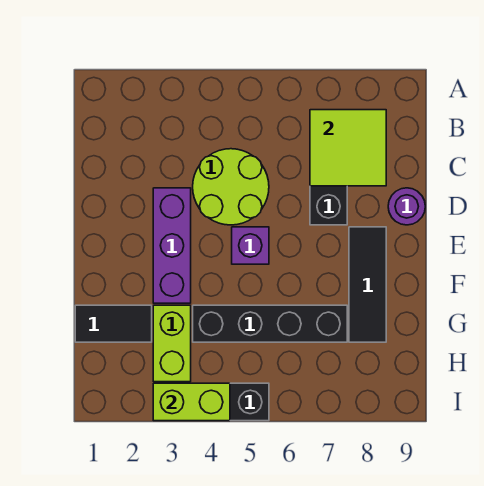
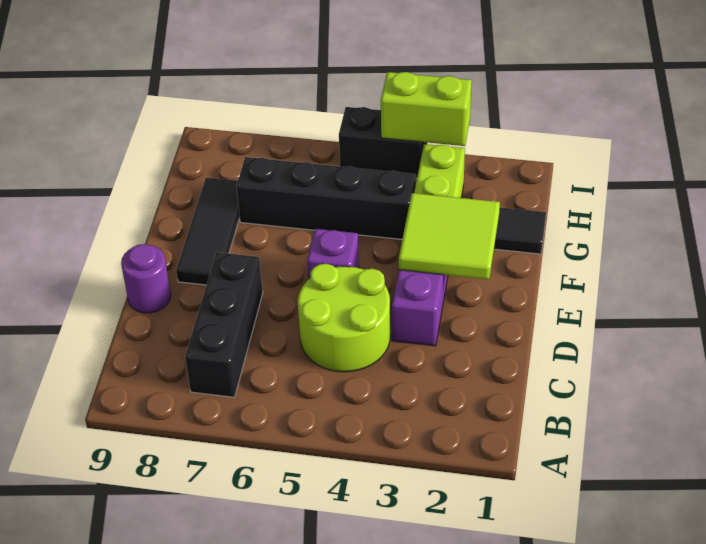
lime 2x2 tile [310,110,386,186] -> lime 2x2 tile moved to [399,193,500,279]

